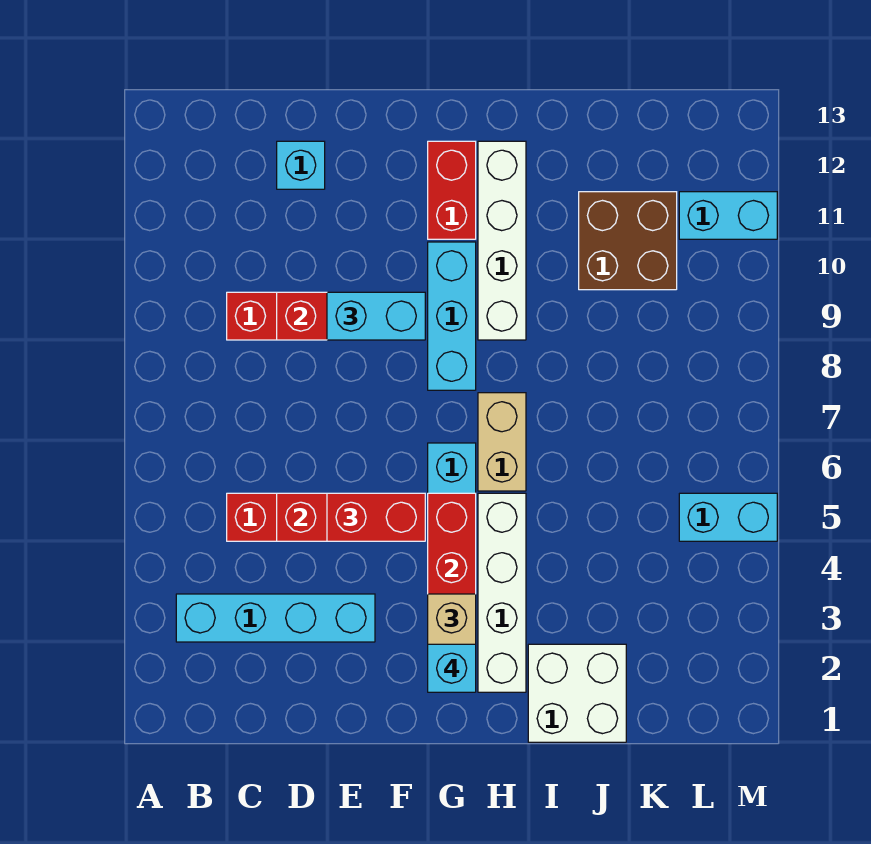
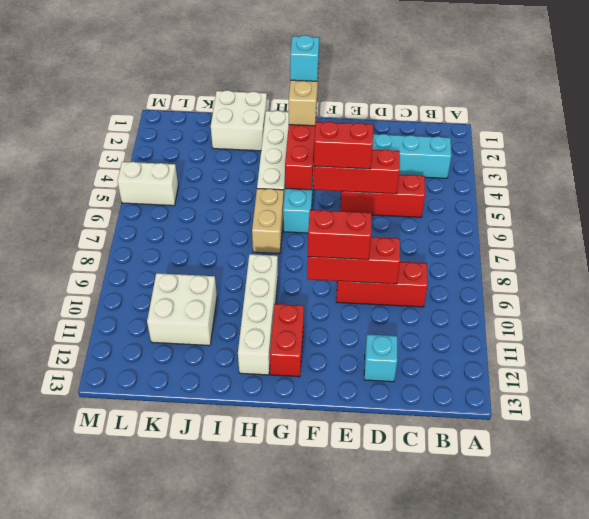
cyan 1x2 brick [327,292,425,340] -> red 1x2 brick [308,210,372,260]
cyan 1x3 brick [428,242,476,390] -> none
brown 2x2 brick [579,192,677,290] -> white 2x2 brick [147,273,217,346]
cyan 1x2 brick [679,493,777,541] -> white 1x2 brick [117,162,178,206]
cyan 1x2 brick [679,192,777,239] -> none

